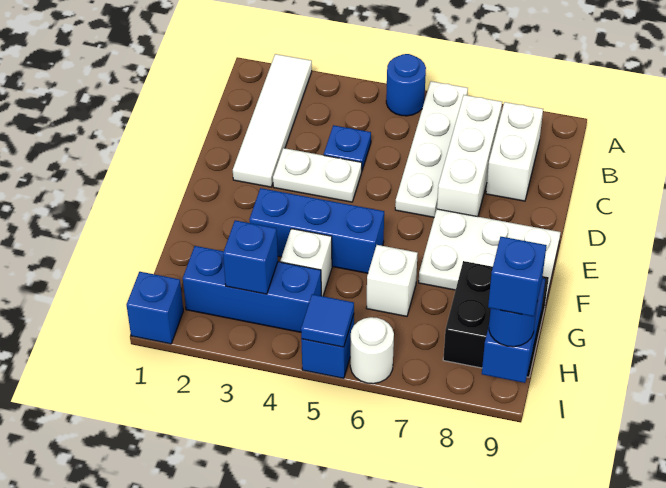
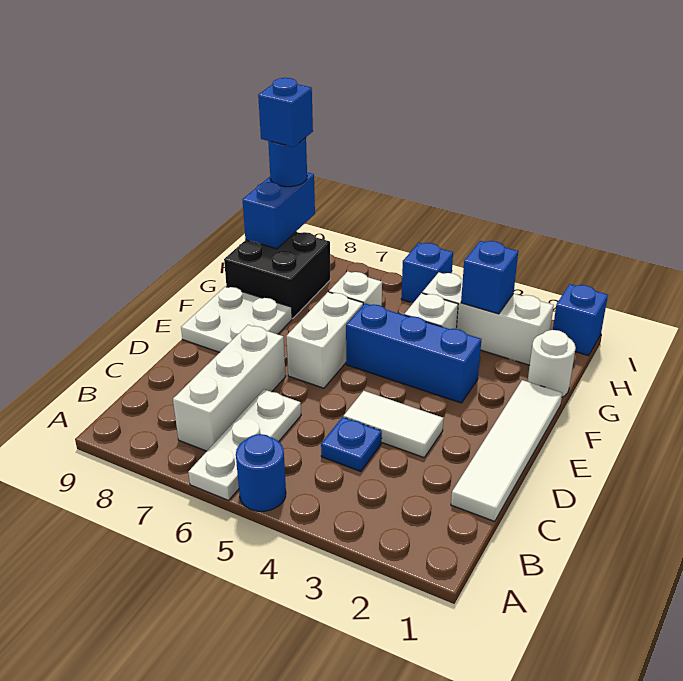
white 1x4 tile [233,54,312,187] -> white 1x4 tile moved to [451,380,562,522]
white 1x4 plate [395,81,468,217] -> white 1x3 plate [188,389,301,500]
white 1x2 brick [486,102,543,201] -> white 1x2 brick moved to [286,292,363,388]
white 1x2 plate [273,148,362,202] -> white 1x2 tile [344,391,444,457]
white 2x3 plate [419,209,561,304] -> white 2x2 plate [181,286,292,352]
blue 1x3 brick [183,246,321,332] -> white 1x3 brick [422,272,554,365]
blue 1x1 tile [301,294,354,347] -> none
white 1x1 round brick [350,317,394,384] -> white 1x1 round brick moved to [528,330,576,397]

